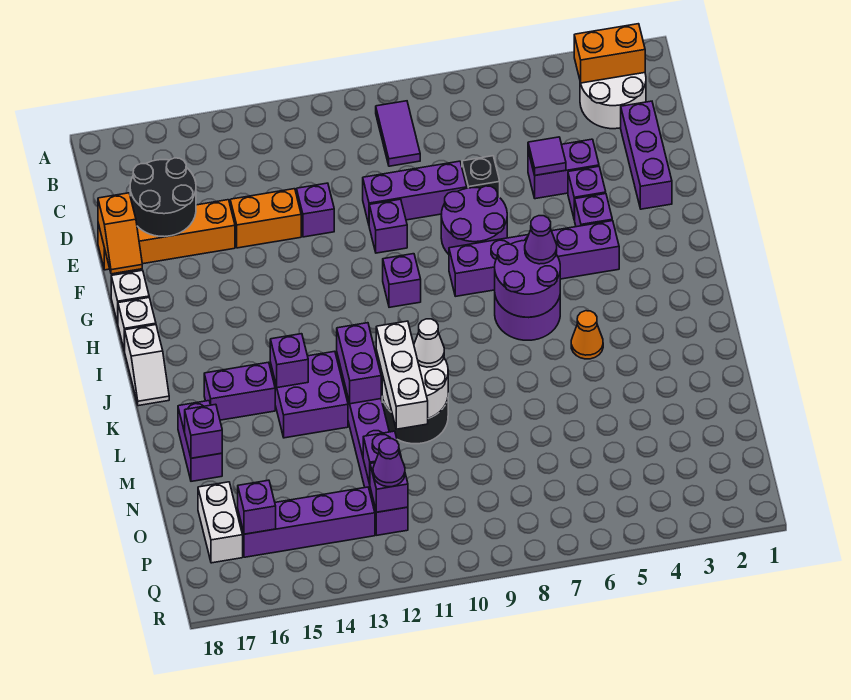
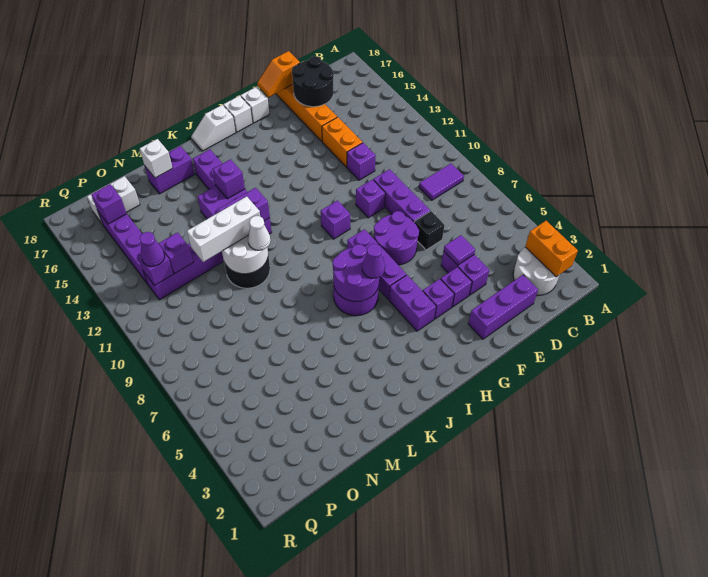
orange 1x1 cone [571,311,603,359] -> none
purple 1x1 brick [185,404,222,458] -> white 1x1 brick [140,139,173,178]

